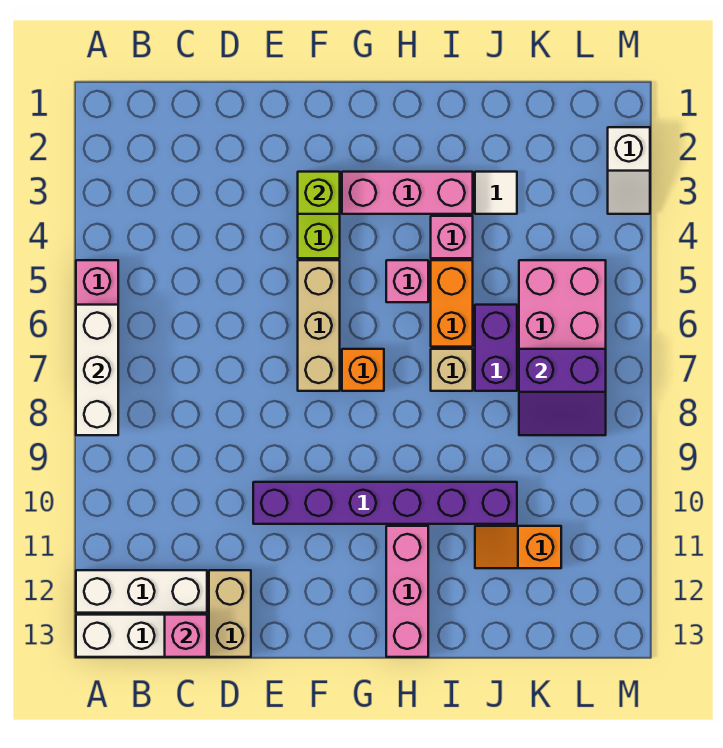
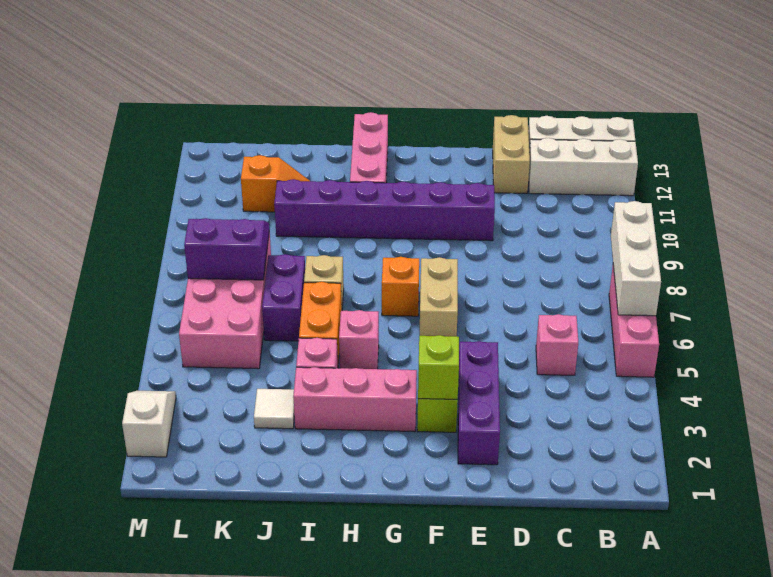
pink 1x1 brick [165,615,207,657] -> pink 1x1 brick moved to [536,314,578,375]
none -> purple 1x3 brick [458,341,500,465]
tan 1x3 brick [298,260,340,391] -> tan 1x2 brick [420,257,458,336]

